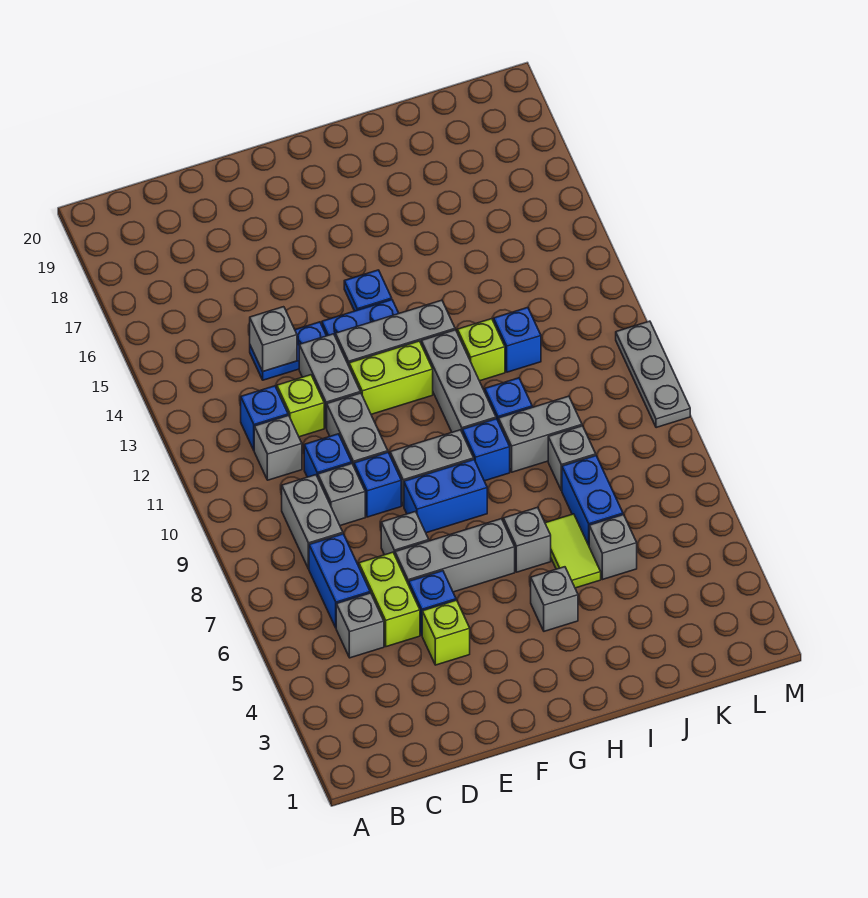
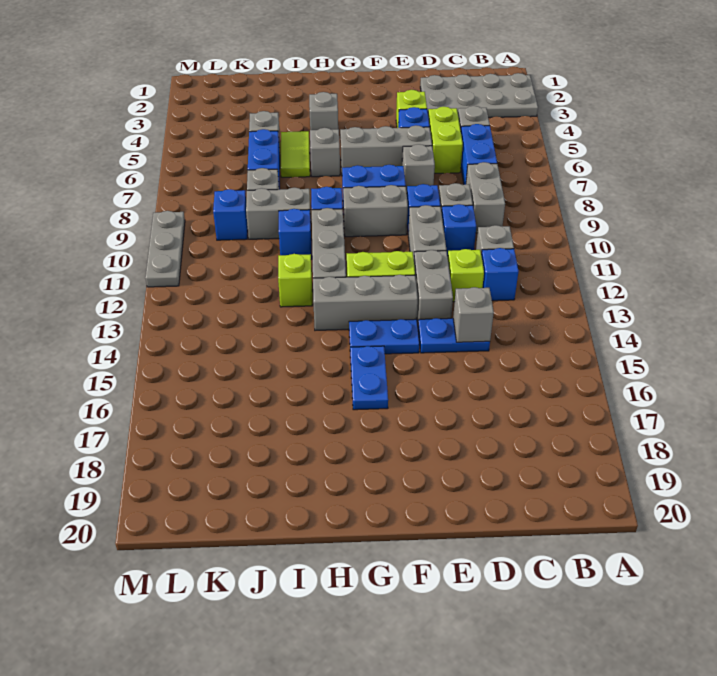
none -> grey 2x4 plate [420,73,538,118]
blue 1x1 plate [344,270,392,311] -> blue 1x2 plate [350,346,388,410]
blue 1x1 brick [494,308,541,372] -> blue 1x1 brick moved to [213,189,248,240]

